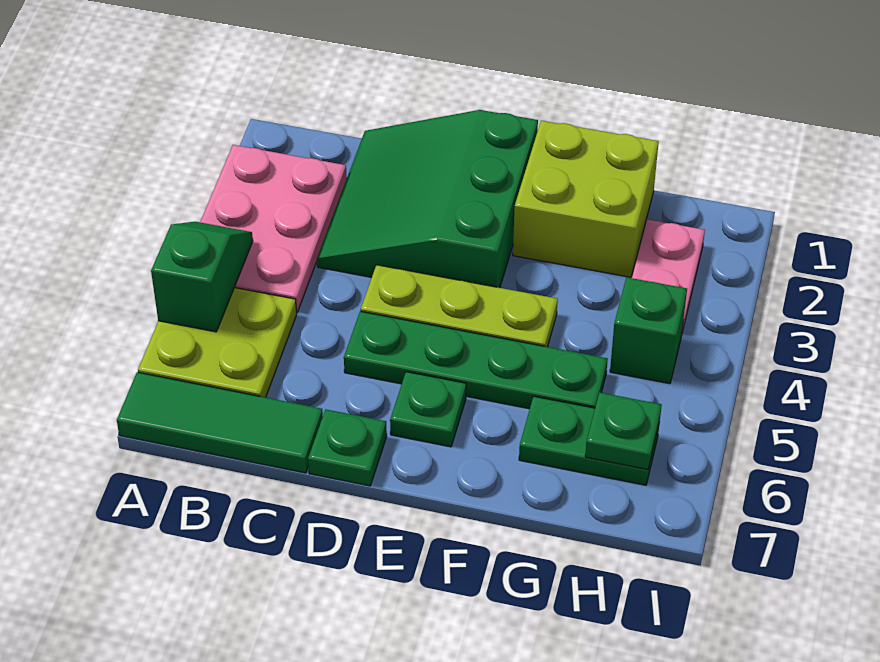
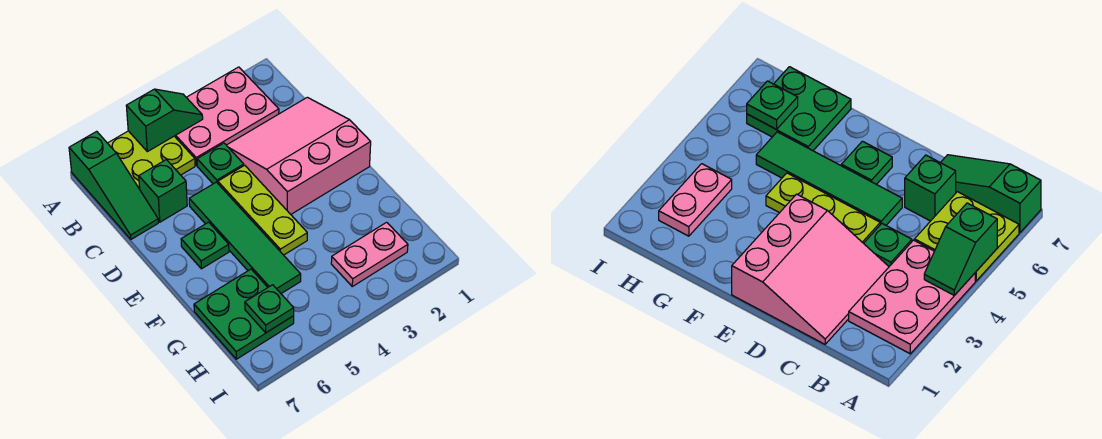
green 1x3 tile [117,372,323,473] -> green 1x3 slope [69,131,158,239]
green 3x3 slope [317,110,538,288] -> pink 3x3 slope [227,97,371,214]
green 1x4 plate [344,311,608,409] -> green 1x4 tile [189,182,301,294]
green 1x1 plate [308,409,387,486] -> green 1x1 plate moved to [197,143,244,184]
lime 2x2 brick [513,121,659,277] -> none
green 1x2 plate [519,396,660,485] -> green 2x2 plate [194,269,294,359]
green 1x1 brick [610,277,687,384] -> green 1x1 brick moved to [139,160,187,222]

